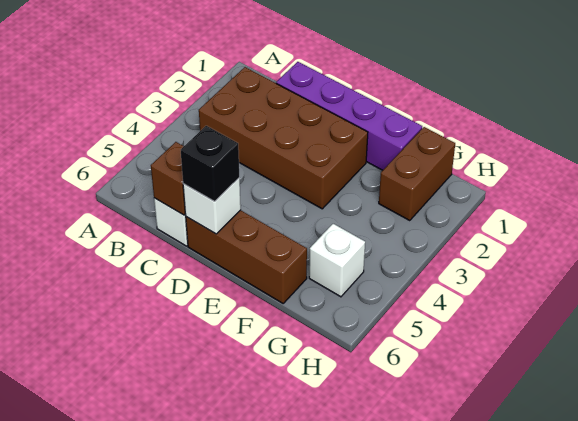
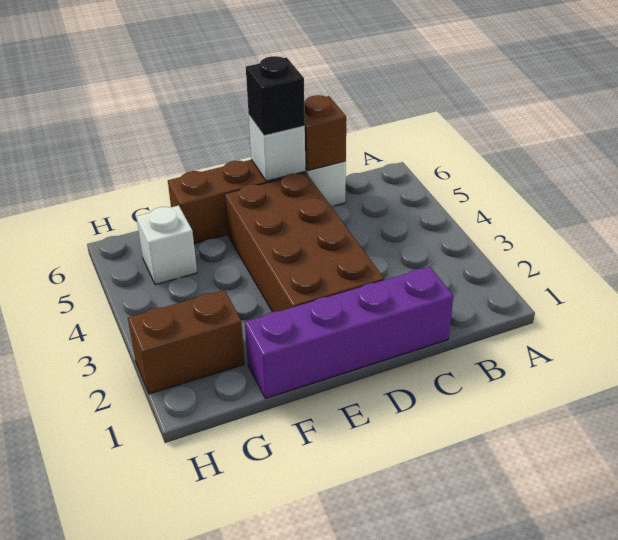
brown 2x4 brick [199,67,368,209] -> brown 2x4 brick turned to [225,173,384,312]
brown 1x2 brick [379,127,455,221] -> brown 1x2 brick turned to [128,290,245,394]

